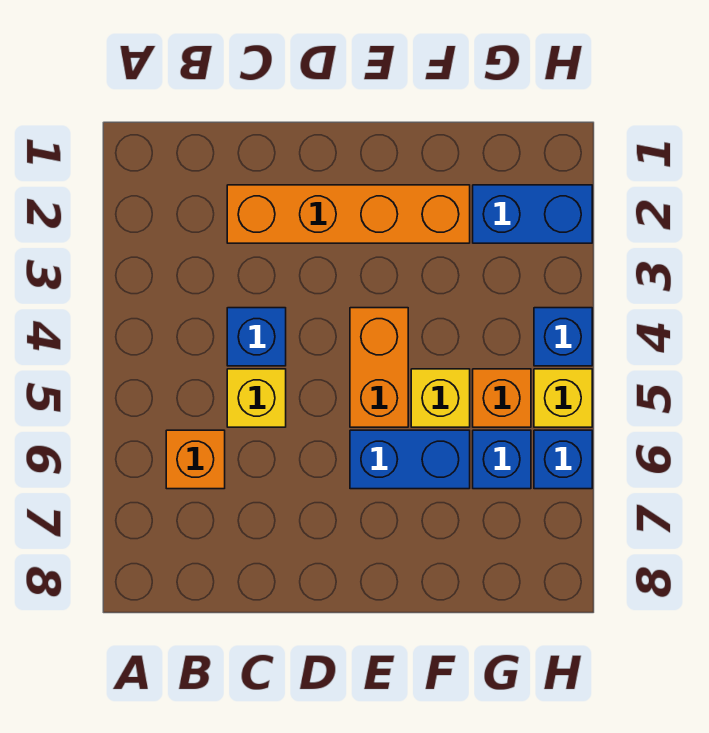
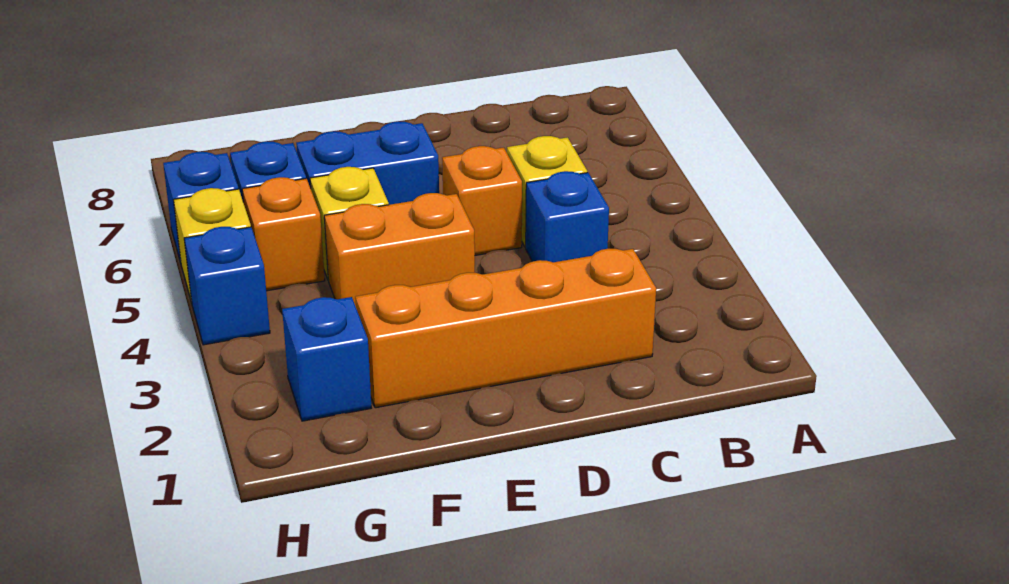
orange 1x1 brick [166,430,225,489] -> orange 1x1 brick moved to [442,146,522,255]
orange 1x2 brick [350,308,408,427] -> orange 1x2 brick turned to [324,193,475,306]
blue 1x2 brick [473,185,592,243] -> blue 1x1 brick [282,297,371,421]

